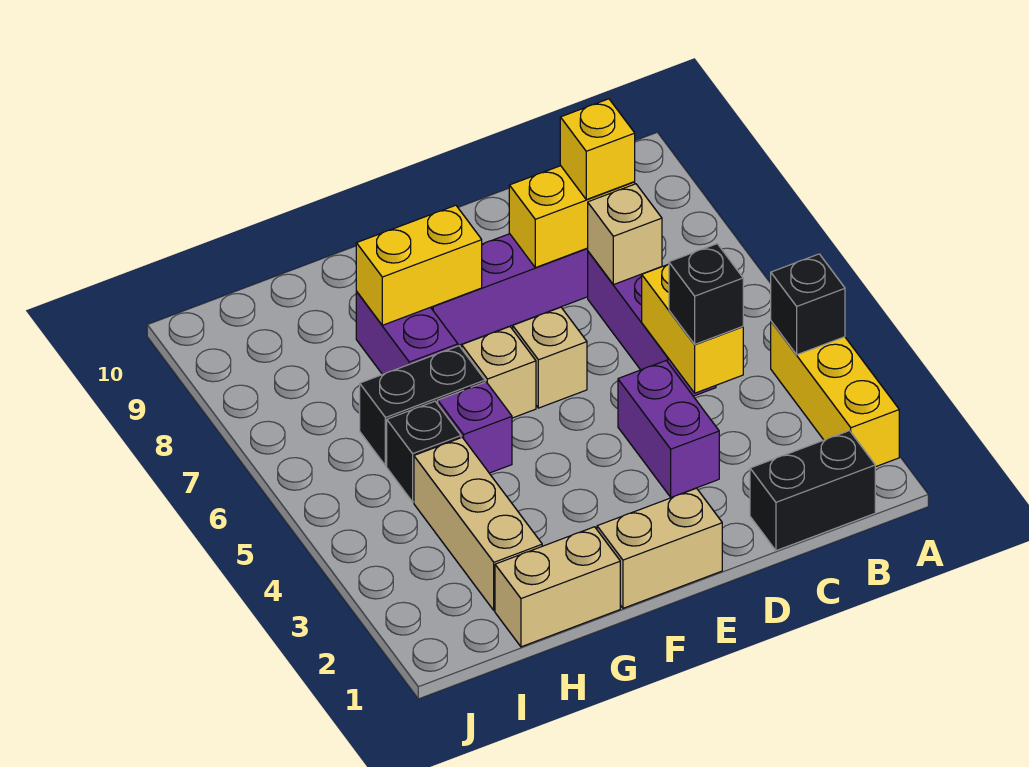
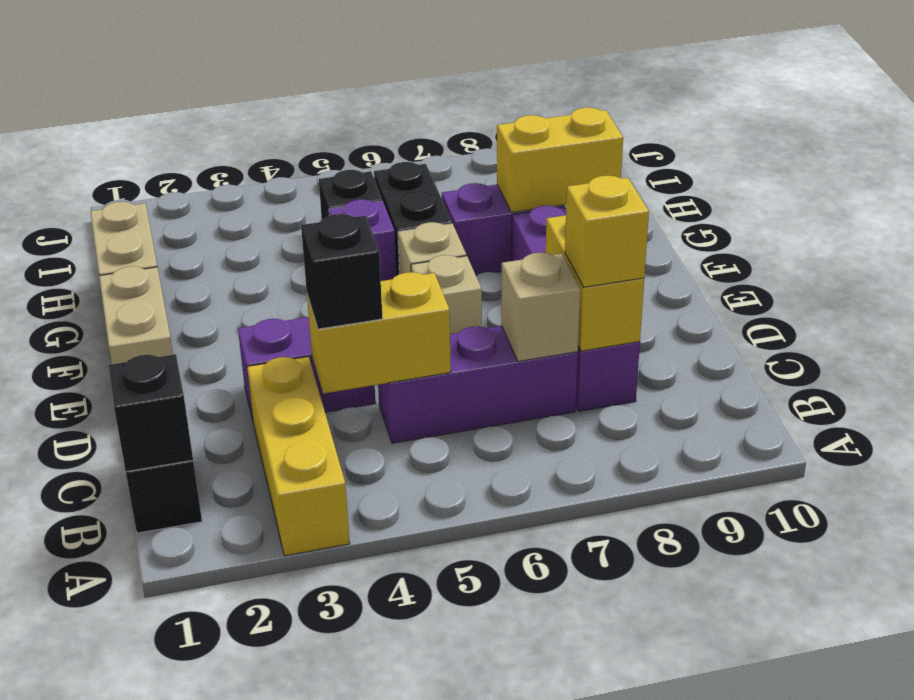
yellow 1x3 brick [771,321,899,467] -> yellow 1x3 brick turned to [247,357,350,556]
black 1x1 brick [771,254,845,355] -> black 1x1 brick moved to [108,354,193,472]
yellow 1x2 brick [356,205,482,325] -> yellow 1x2 brick turned to [497,107,623,213]
tan 1x3 brick [414,438,542,611] -> none

